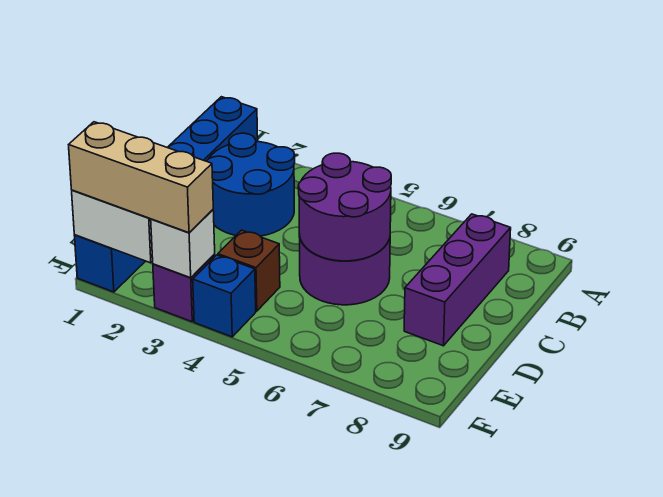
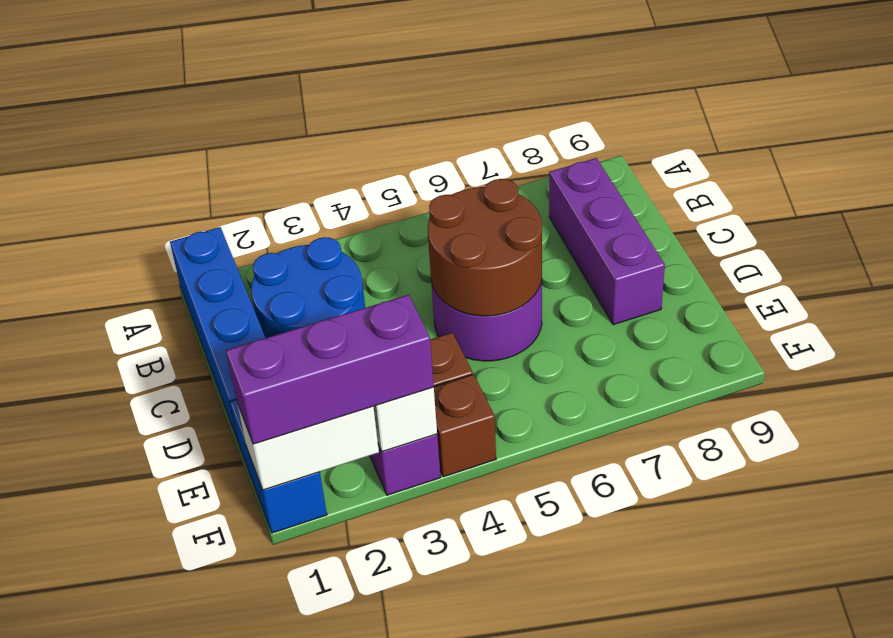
purple 2x2 round brick [298,153,391,261] -> brown 2x2 round brick [428,179,542,316]
tan 1x3 brick [69,122,213,233] -> purple 1x3 brick [226,295,434,444]
blue 1x1 brick [193,255,256,337] -> brown 1x1 brick [434,374,496,477]

